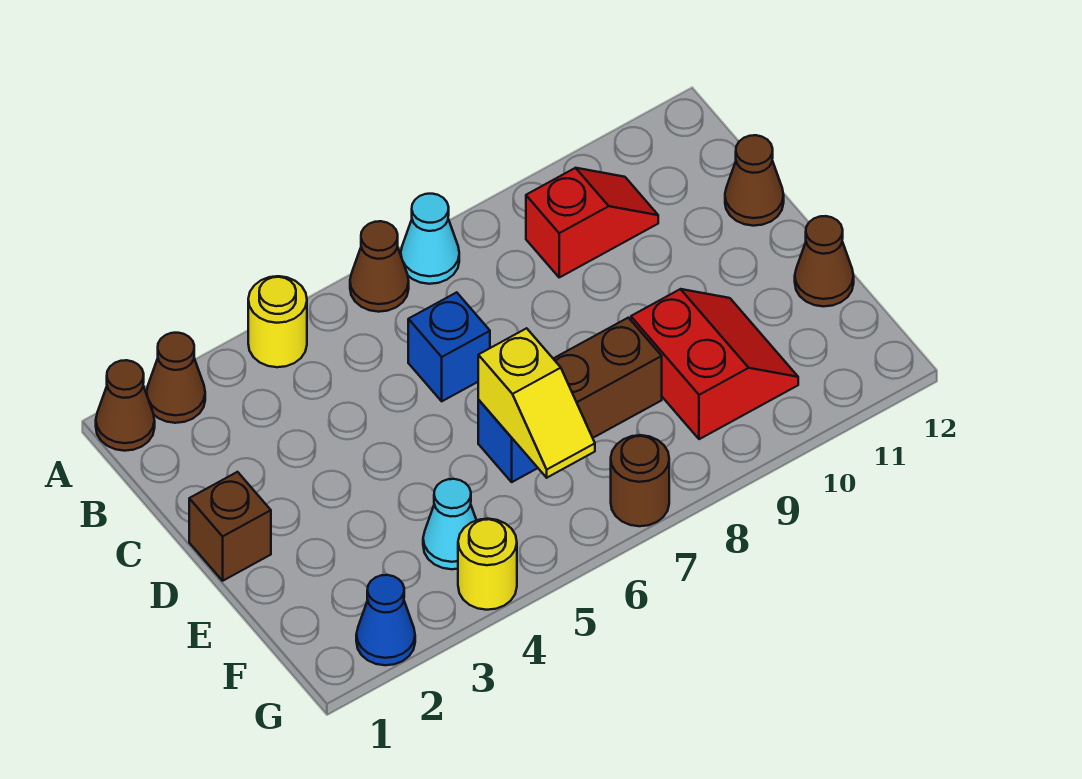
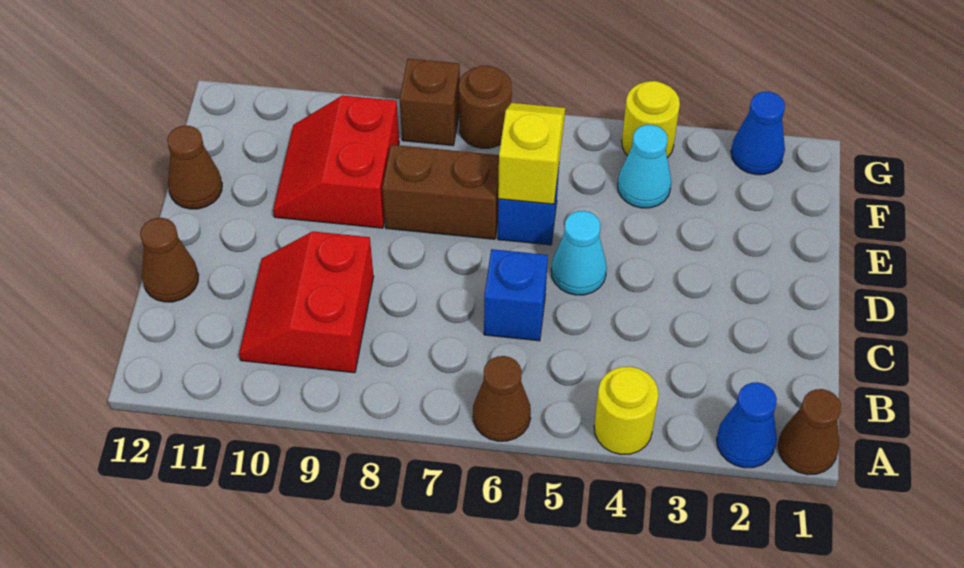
brown 1x1 cone [147,333,205,423] -> blue 1x1 cone [717,382,777,468]
cyan 1x1 cone [401,194,459,284] -> cyan 1x1 cone moved to [551,211,607,295]
red 1x2 slope [526,168,658,277] -> red 2x2 slope [239,231,374,373]
brown 1x1 brick [189,472,271,581] -> brown 1x1 brick moved to [400,59,460,146]

